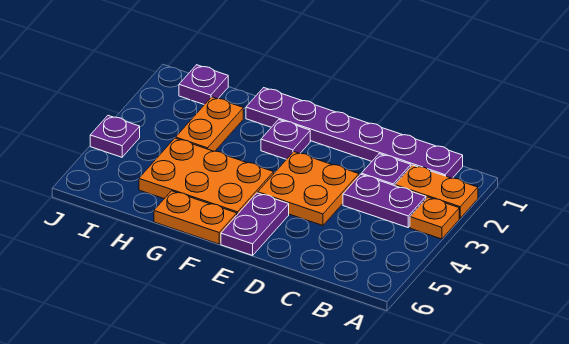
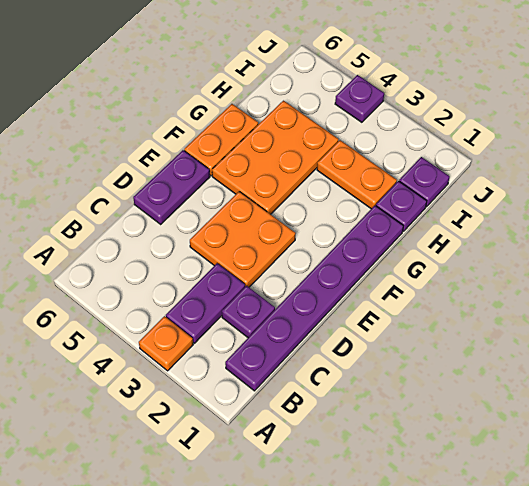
orange 1x2 plate [395,165,478,218] -> none
purple 1x2 plate [221,193,289,255] -> purple 1x2 plate turned to [133,150,210,224]
purple 1x1 plate [261,120,310,159] -> purple 1x1 plate moved to [376,181,427,231]

